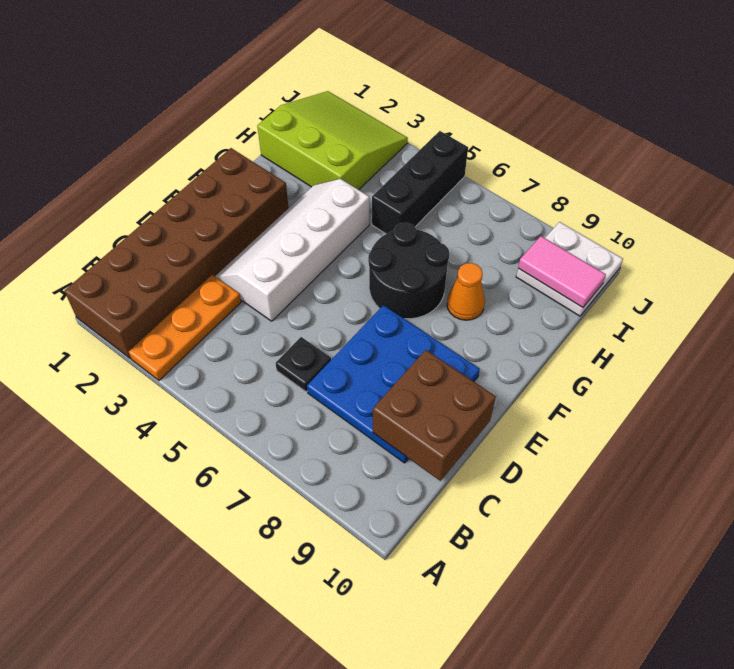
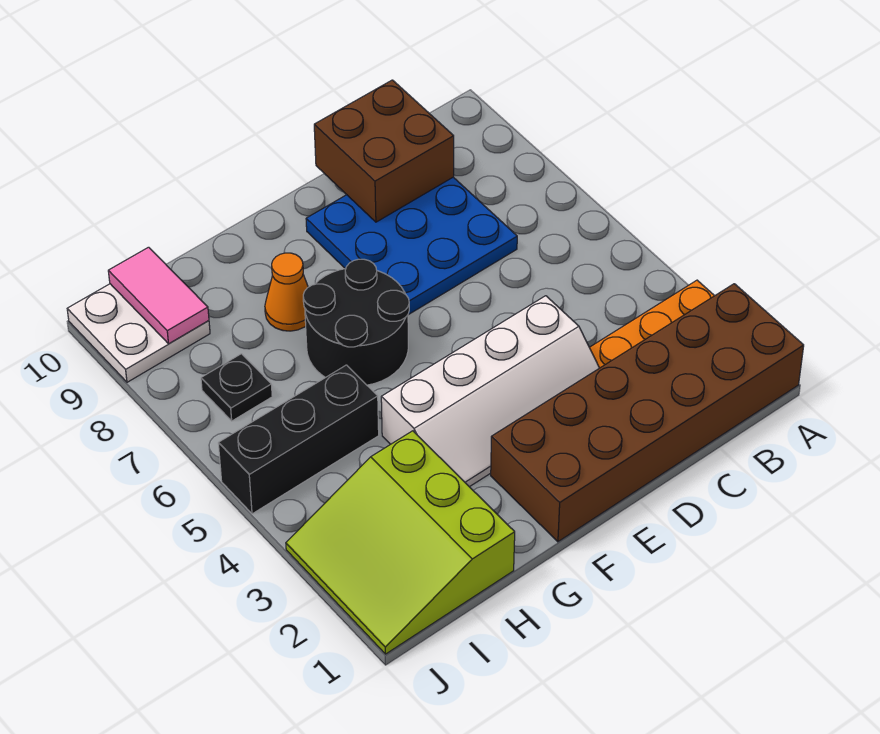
black 1x1 plate [276,337,331,392] -> black 1x1 plate moved to [201,354,272,421]

